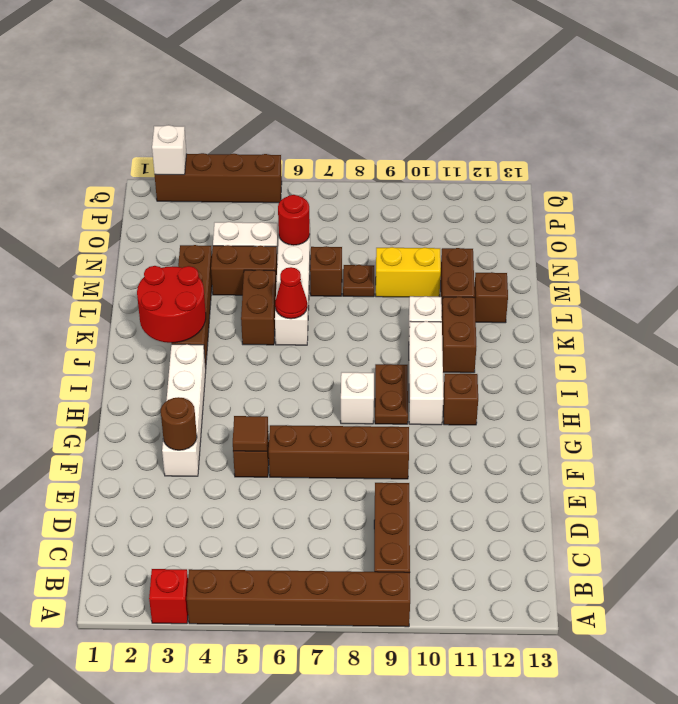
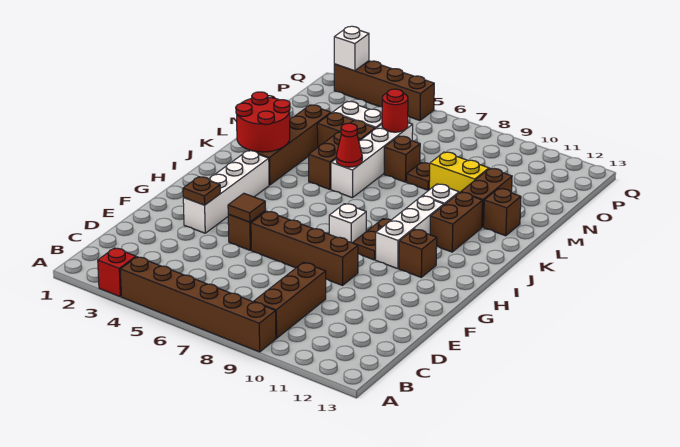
brown 1x1 round brick [161,397,197,450] -> brown 1x1 plate [183,177,220,205]

